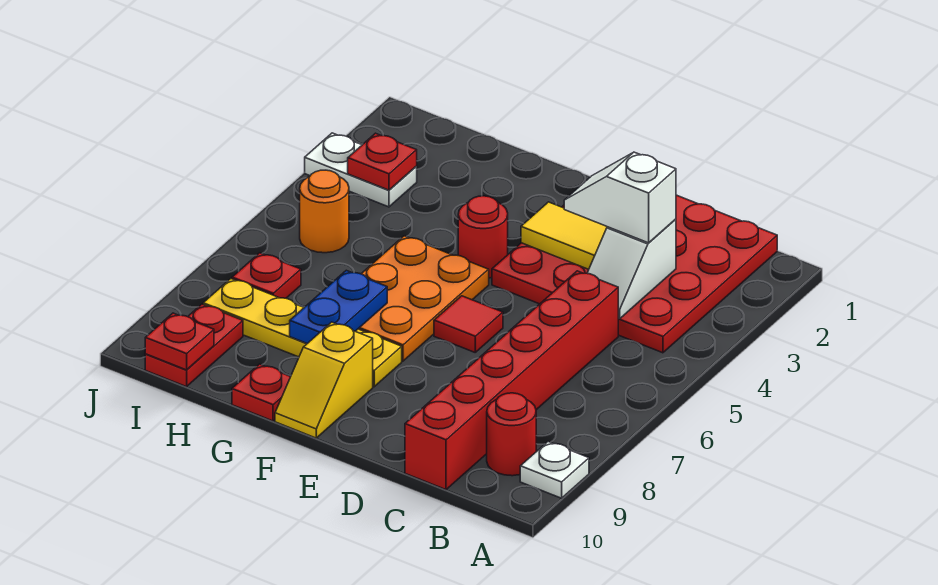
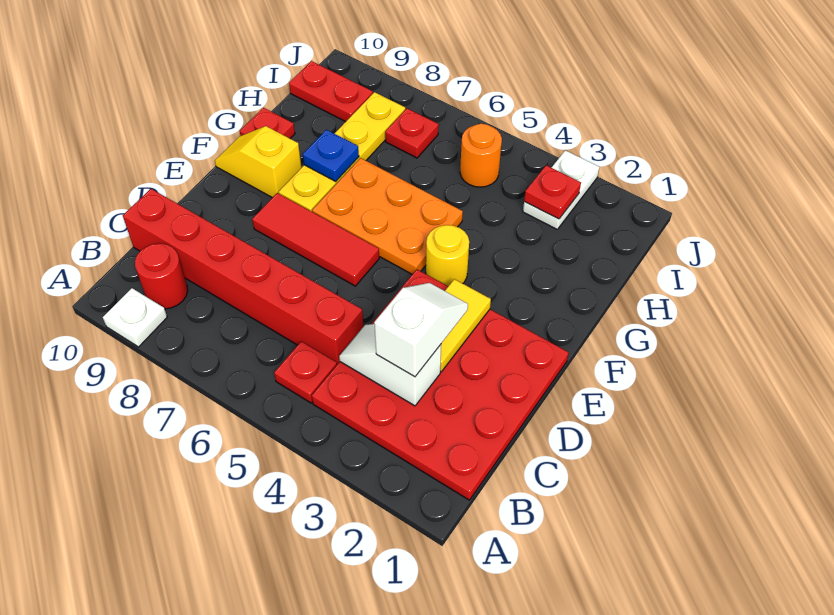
red 1x1 tile [434,296,503,352] -> red 1x3 tile [252,193,379,286]
red 1x1 round brick [458,196,508,278] -> yellow 1x1 round brick [426,225,469,286]
blue 1x2 plate [290,270,387,343] -> blue 1x1 plate [303,130,359,181]
red 1x1 plate [145,313,214,370] -> red 1x1 plate moved to [274,341,337,403]

